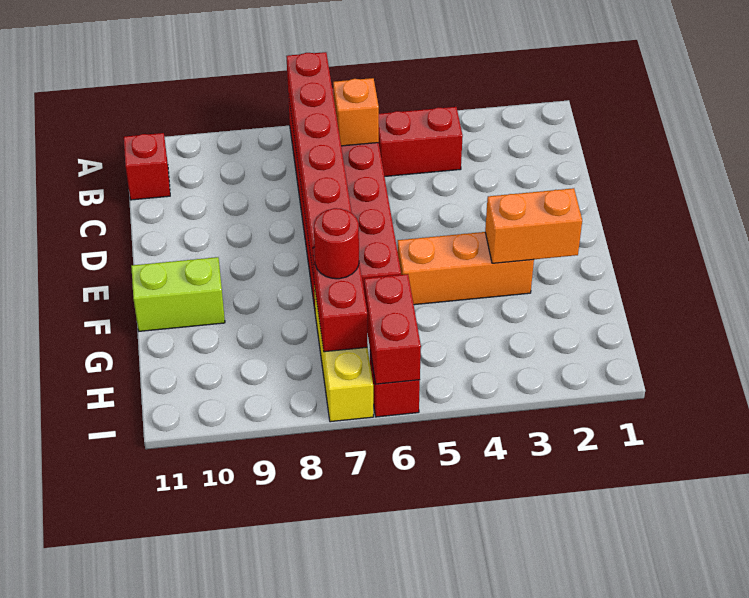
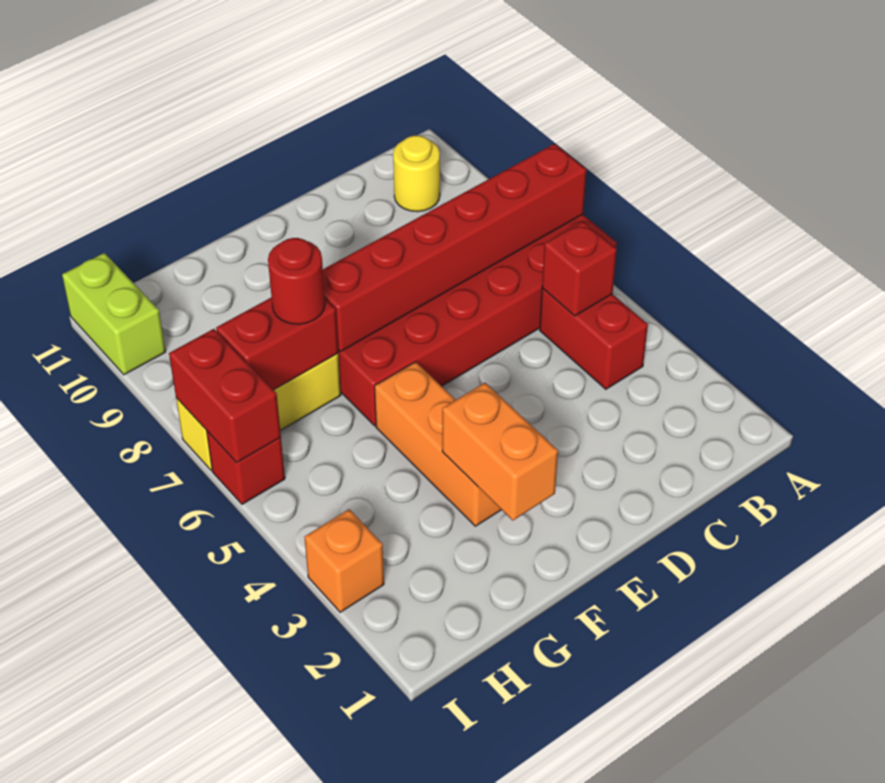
orange 1x1 brick [333,78,379,146] -> orange 1x1 brick moved to [304,509,384,612]
none -> yellow 1x1 round brick [393,135,440,212]
red 1x1 brick [124,133,170,200] -> red 1x1 brick moved to [542,221,617,316]
lime 1x2 brick [131,257,225,331] -> lime 1x2 brick moved to [62,253,166,375]
red 1x2 brick [364,274,421,384] -> red 1x2 brick turned to [169,329,281,463]

